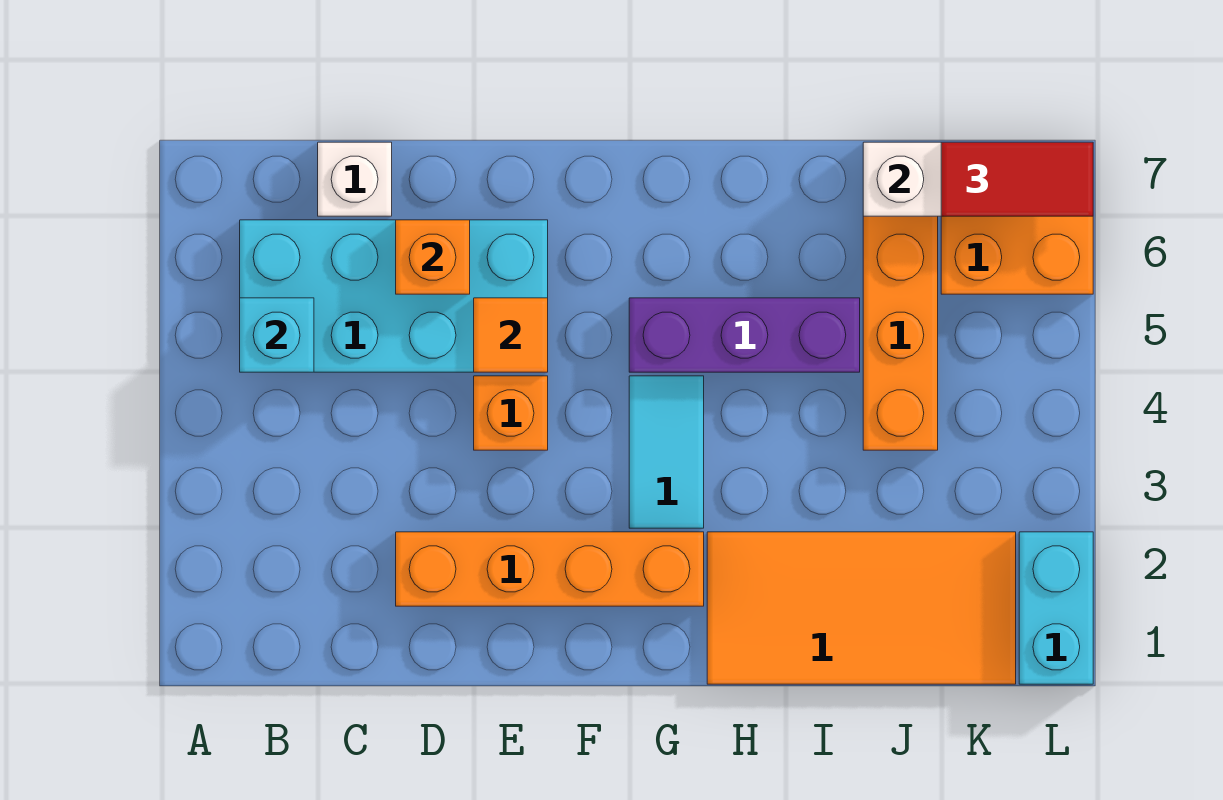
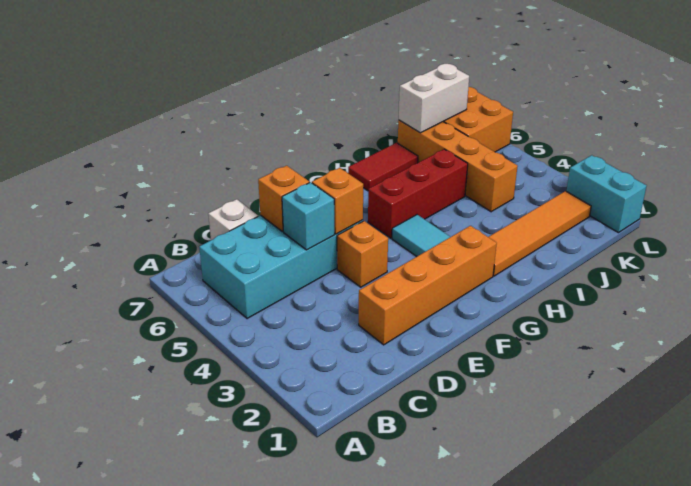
cyan 1x1 brick [240,298,314,372] -> cyan 1x1 brick moved to [282,182,334,250]
orange 1x1 tile [474,298,548,372] -> orange 1x1 brick [312,168,363,234]
purple 1x3 brick [629,298,860,372] -> red 1x3 brick [368,149,468,238]
orange 2x4 tile [707,532,1016,684] -> orange 1x4 tile [489,191,591,276]
red 1x2 tile [941,142,1093,216] -> red 1x2 tile moved to [348,143,418,191]

